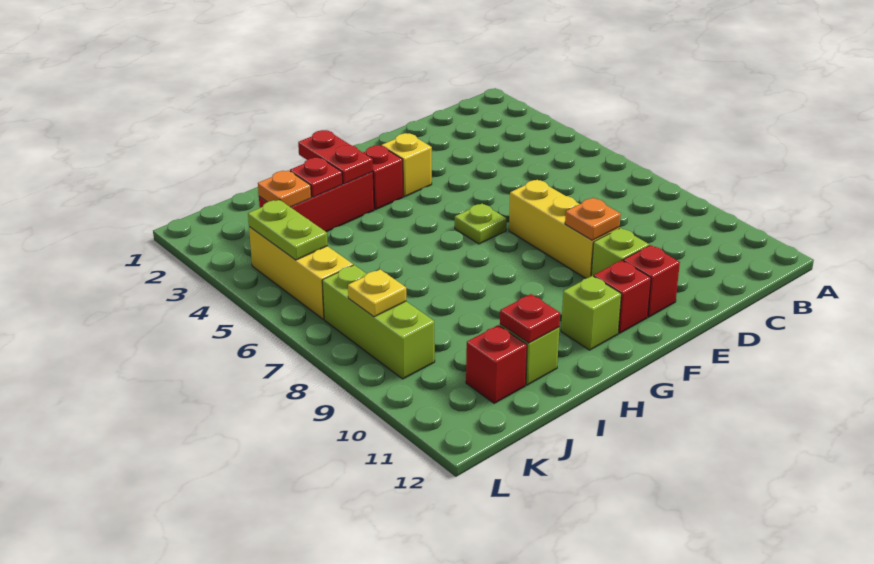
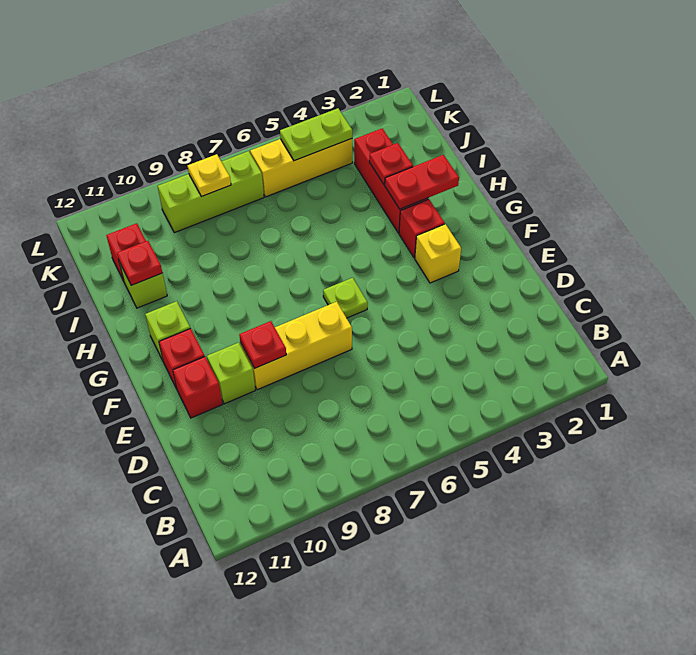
orange 1x1 plate [565,198,621,240] -> red 1x1 plate [239,321,286,368]
orange 1x1 plate [258,170,311,207] -> none

